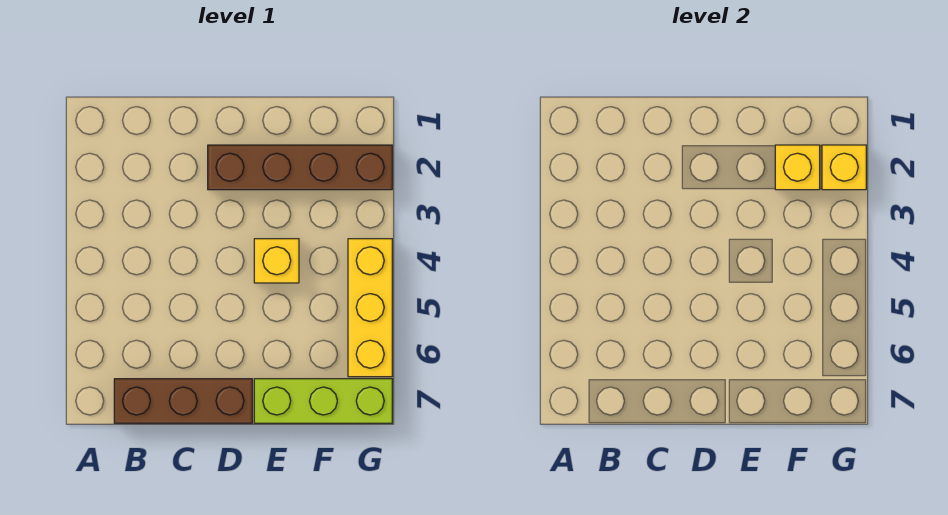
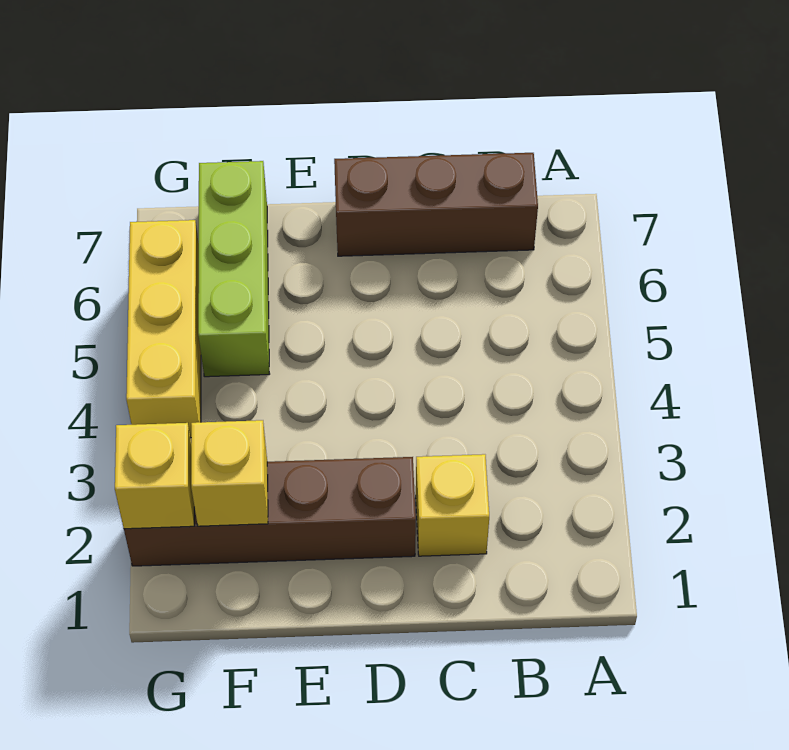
yellow 1x1 brick [254,239,299,283] -> yellow 1x1 brick moved to [416,454,489,556]
lime 1x3 brick [254,379,392,423] -> lime 1x3 brick turned to [198,161,269,377]

